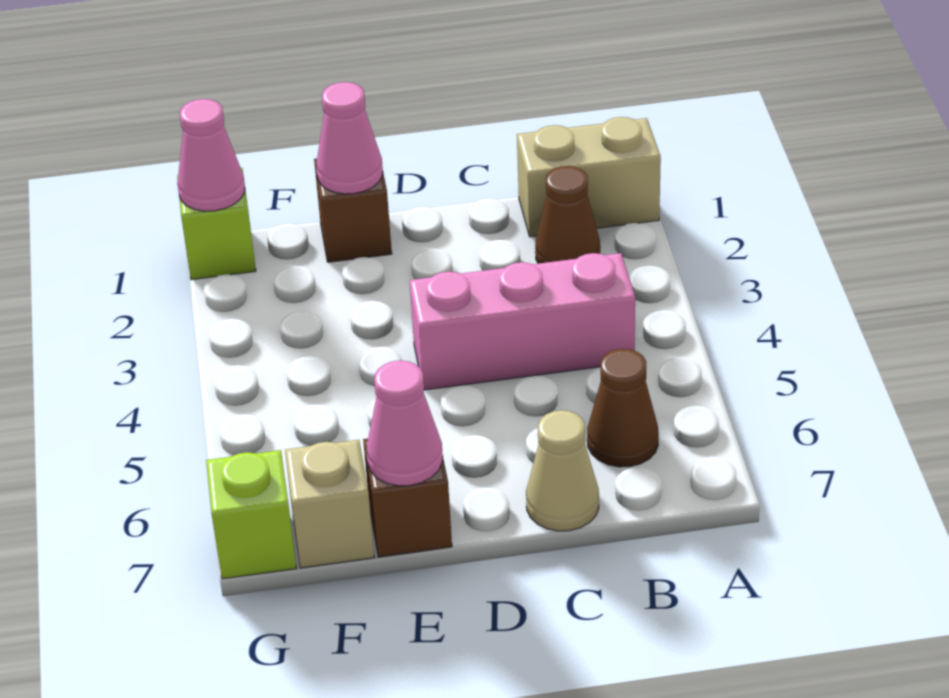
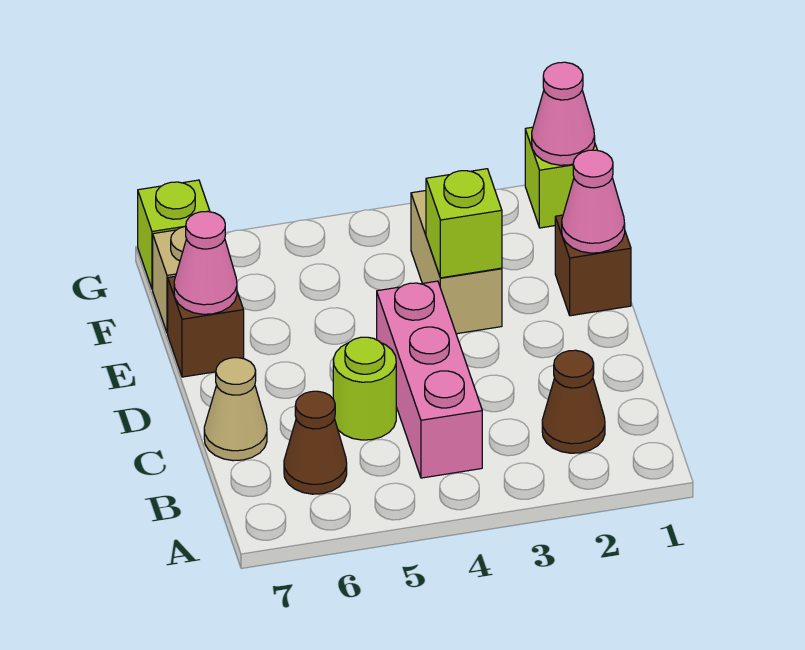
tan 1x2 brick [517,117,661,237] -> tan 1x2 brick moved to [411,191,502,334]
none -> lime 1x1 round brick [333,337,396,440]
none -> lime 1x1 brick [426,169,502,278]

